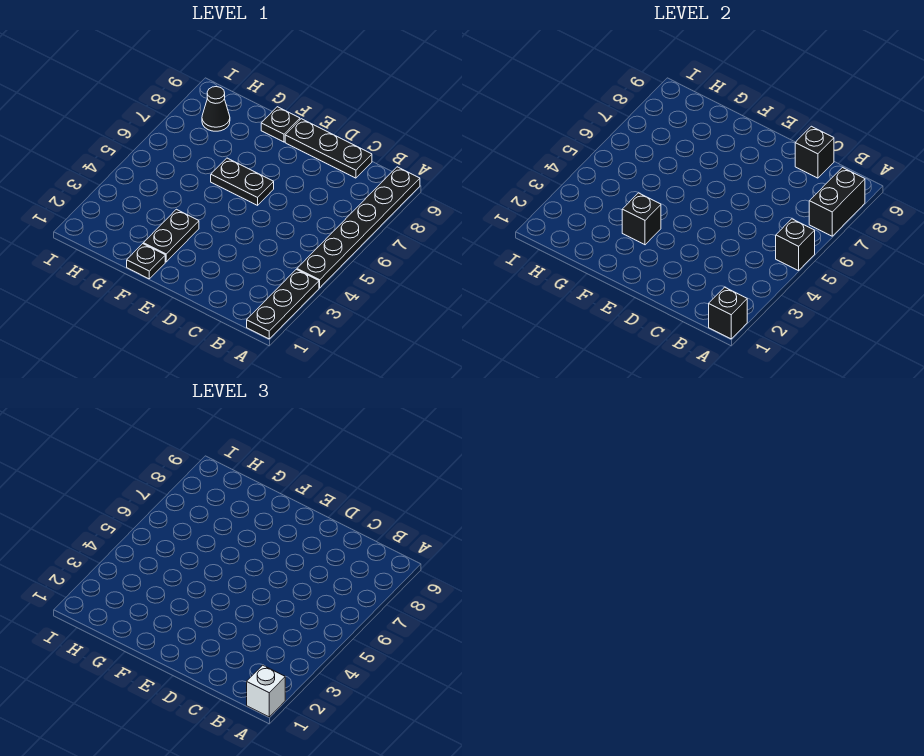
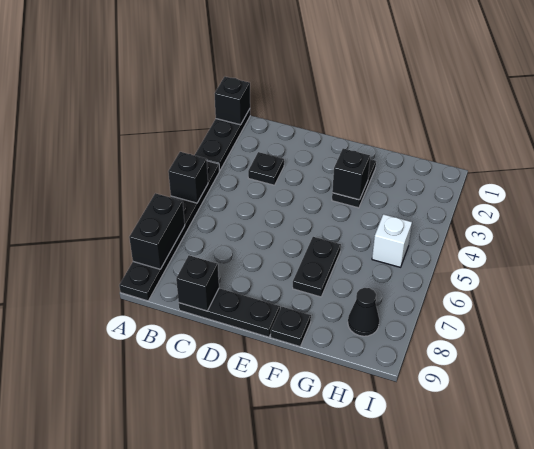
white 1x1 brick [247,665,285,717] -> white 1x1 brick moved to [372,214,412,267]
black 1x2 plate [211,158,274,205] -> black 1x2 plate turned to [293,237,341,297]
black 1x1 plate [127,244,165,279] -> black 1x1 plate moved to [248,152,284,185]

